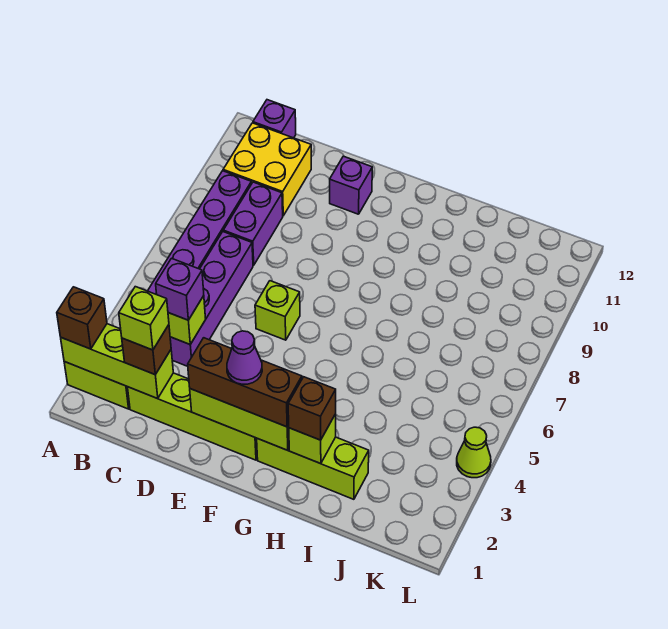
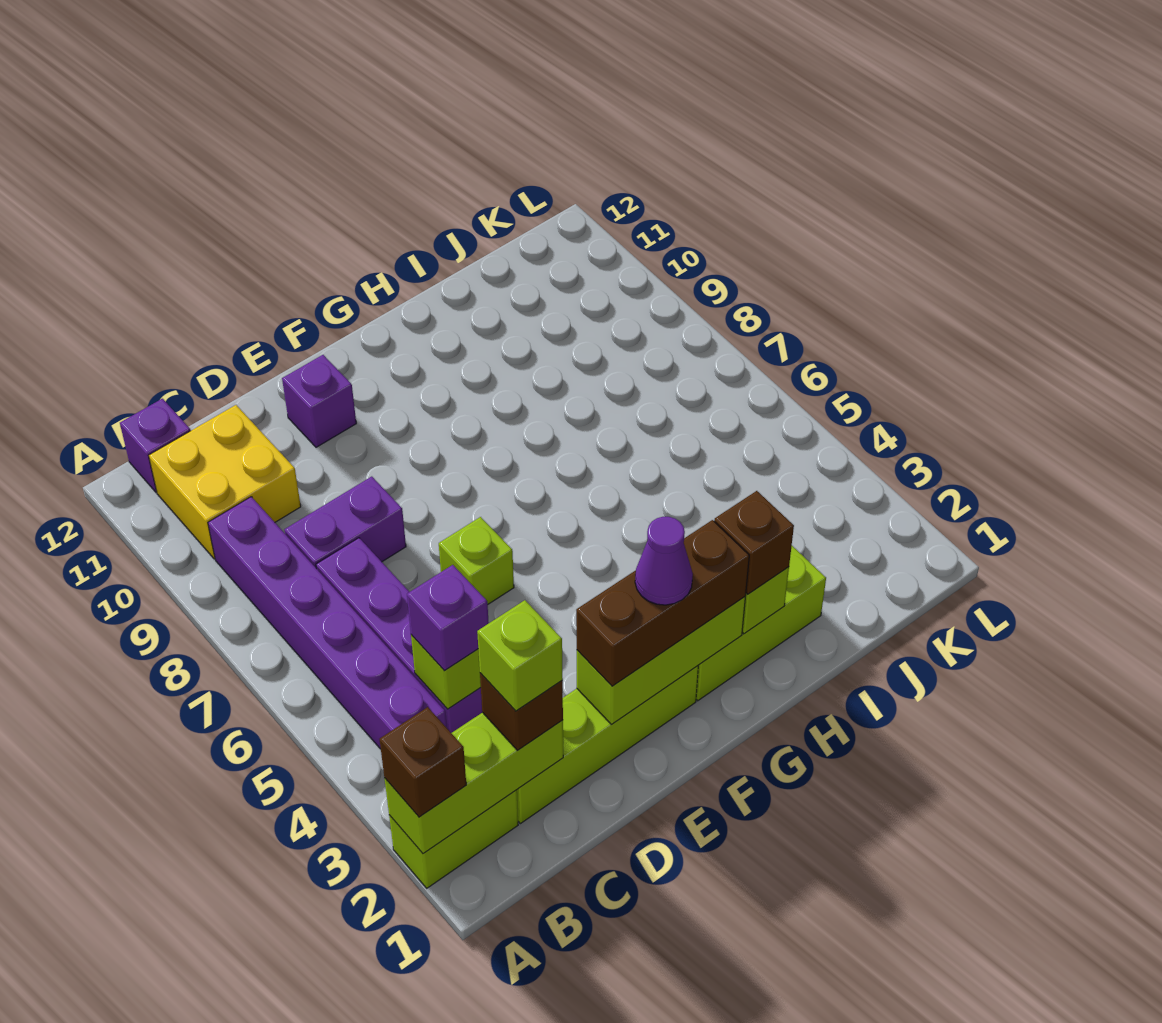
purple 1x2 brick [223,182,283,265] -> purple 1x2 brick turned to [285,477,406,569]
lime 1x1 cone [457,427,491,478] -> none

